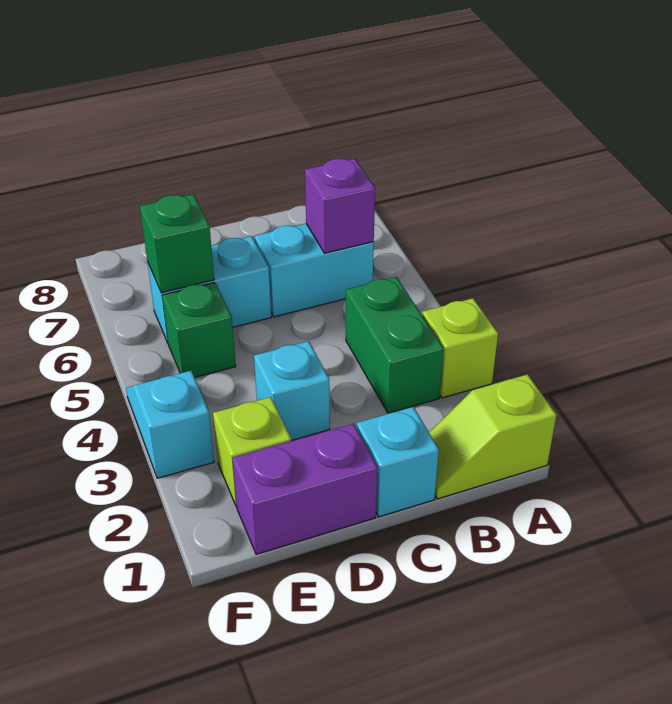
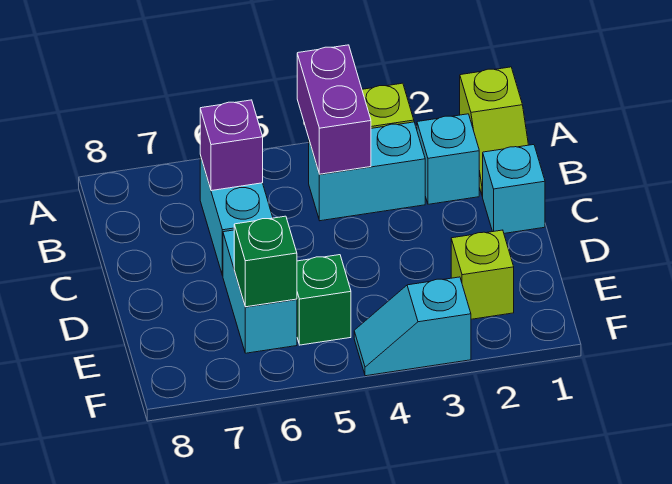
green 1x2 brick [346,277,443,413] -> cyan 1x2 brick [309,122,425,221]
purple 1x2 brick [233,424,377,554] -> purple 1x2 brick moved to [297,45,371,174]
cyan 1x1 brick [254,341,330,441] -> cyan 1x1 brick moved to [417,114,479,204]

